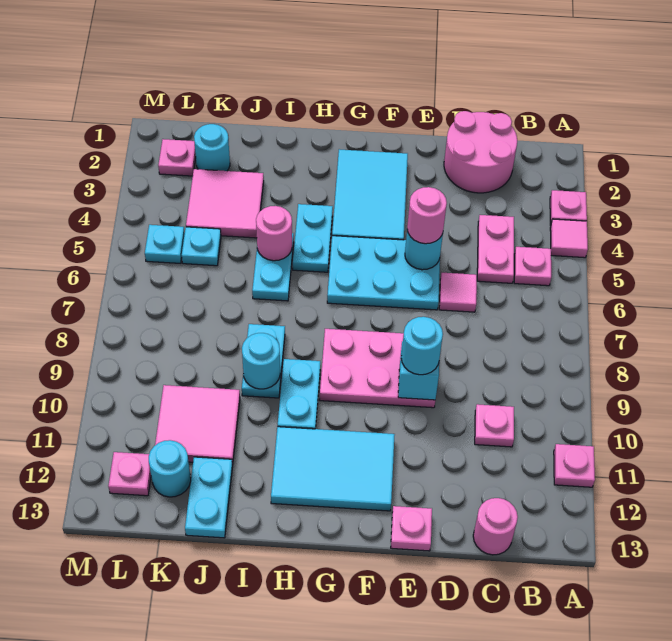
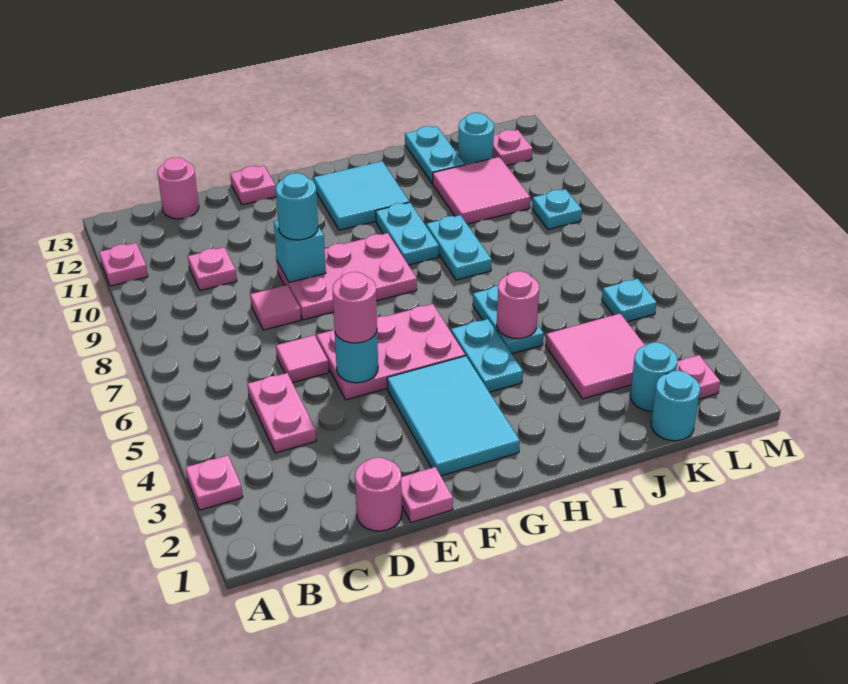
pink 1x1 tile [550,219,588,258] -> pink 1x1 tile moved to [250,285,301,330]
pink 1x1 plate [514,247,551,286] -> pink 1x1 plate moved to [401,467,453,522]
pink 2x2 round brick [444,111,517,193] -> pink 1x1 round brick [355,457,402,531]
cyan 2x3 plate [327,236,440,310] -> pink 2x3 plate [317,304,465,400]
cyan 2x3 tile [271,427,395,511] -> cyan 2x2 tile [314,161,409,230]
cyan 1x1 round brick [242,333,280,389] -> cyan 1x1 round brick moved to [651,370,700,441]
cyan 1x1 plate [182,227,221,266] -> cyan 1x1 plate moved to [532,189,582,230]

